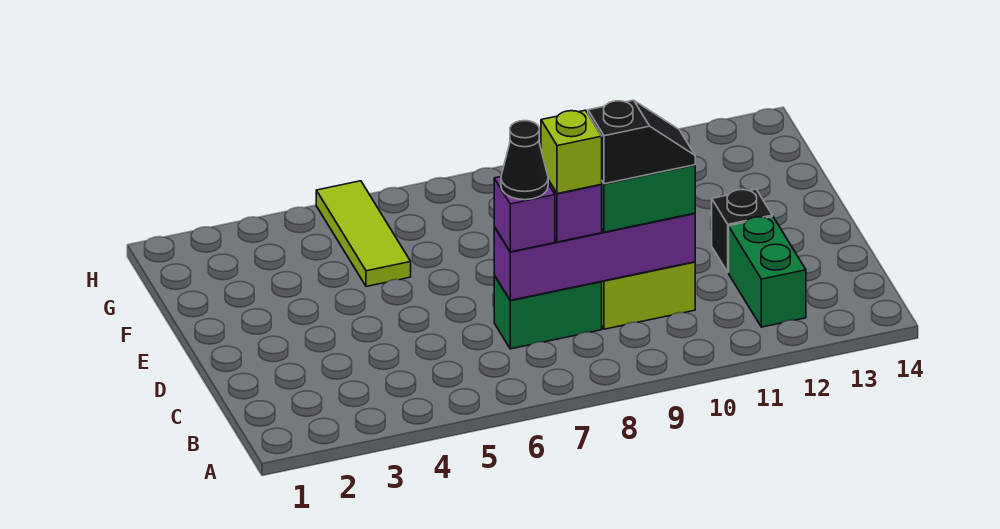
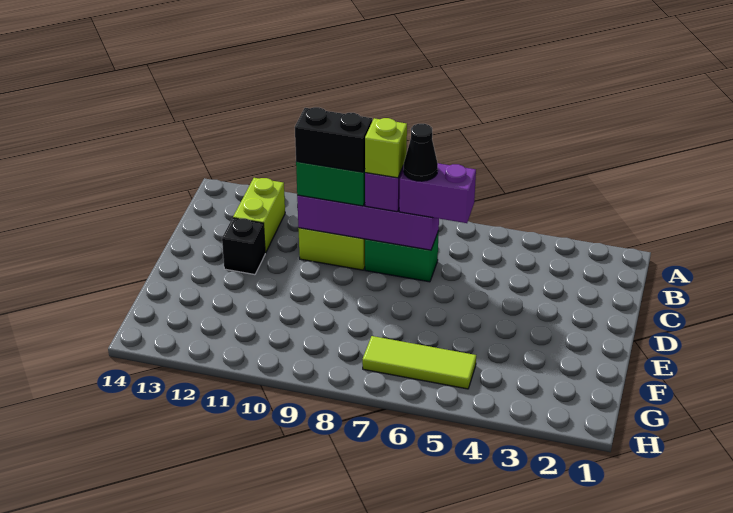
green 1x2 brick [729,217,806,327] -> lime 1x2 brick [233,178,285,253]
purple 1x1 brick [494,177,555,252] -> purple 1x2 brick [399,163,476,223]
black 1x2 slope [588,100,695,184] -> black 1x2 brick [295,107,372,172]
lime 1x3 tile [316,181,411,286] -> lime 1x3 tile turned to [362,336,476,389]

